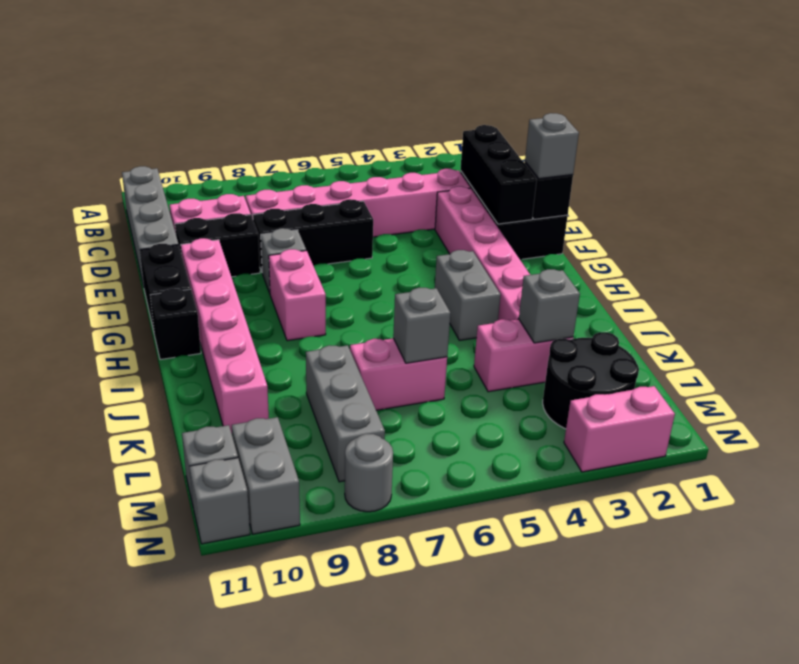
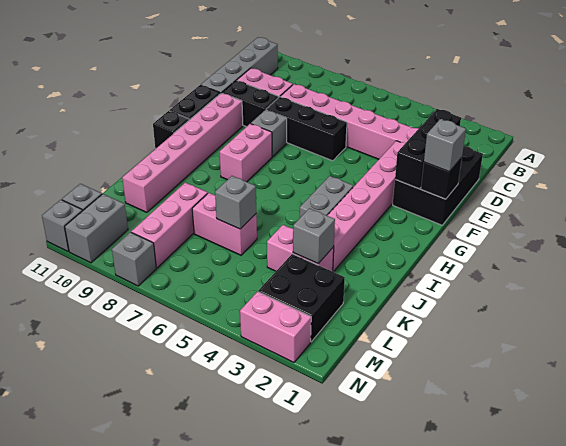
grey 1x3 brick [306,345,385,482] -> pink 1x3 brick [131,183,208,268]
black 2x2 round brick [543,332,639,429] -> black 2x2 brick [258,254,345,342]
grey 1x1 round brick [345,434,393,512] -> grey 1x1 brick [112,232,156,286]

